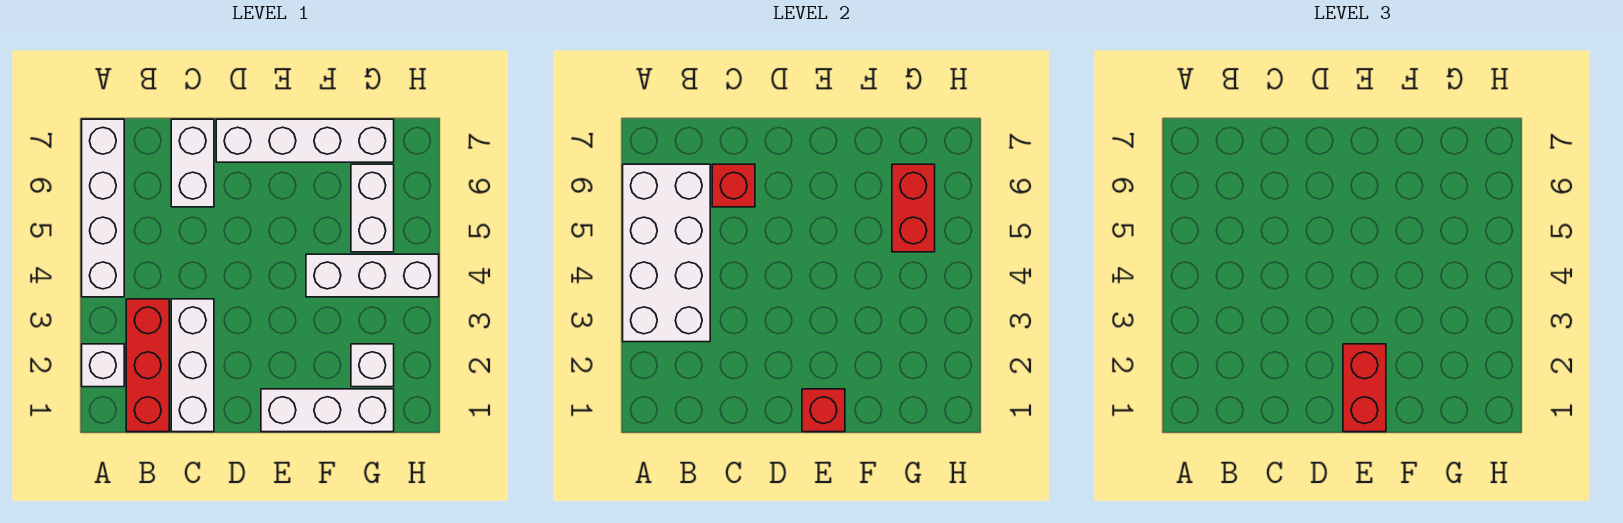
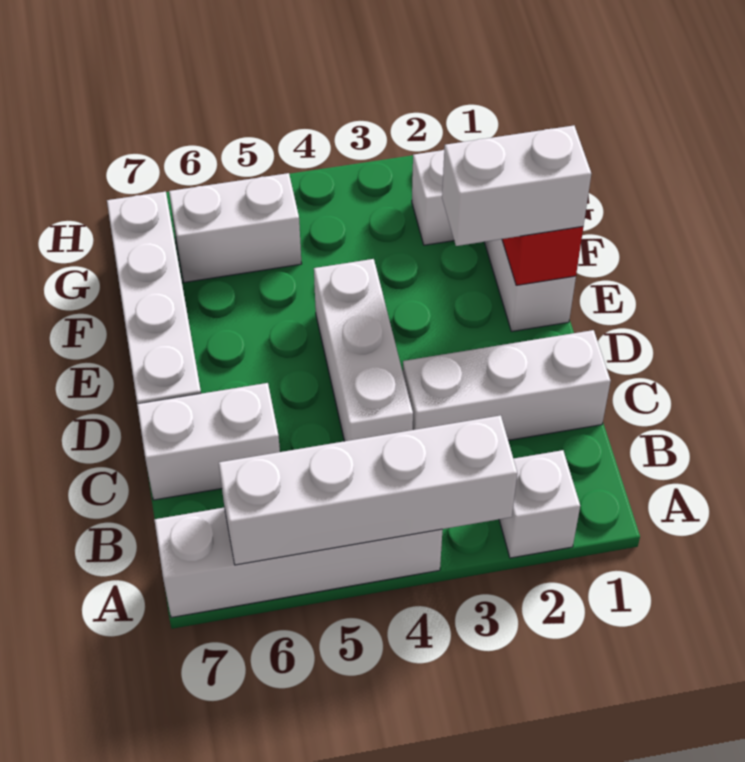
white 2x4 brick [623,164,710,342] -> white 1x4 brick [219,415,517,565]
red 1x3 brick [126,299,169,432] -> none
red 1x1 brick [712,164,755,207] -> none
red 1x2 brick [1343,344,1386,432] -> white 1x2 brick [442,126,591,246]
white 1x3 brick [306,254,439,297] -> white 1x3 brick moved to [314,259,413,441]
red 1x2 brick [892,164,935,252] -> none

